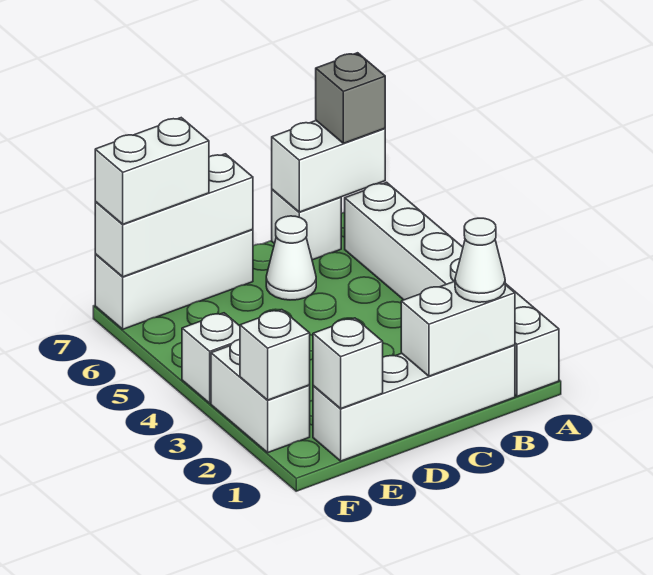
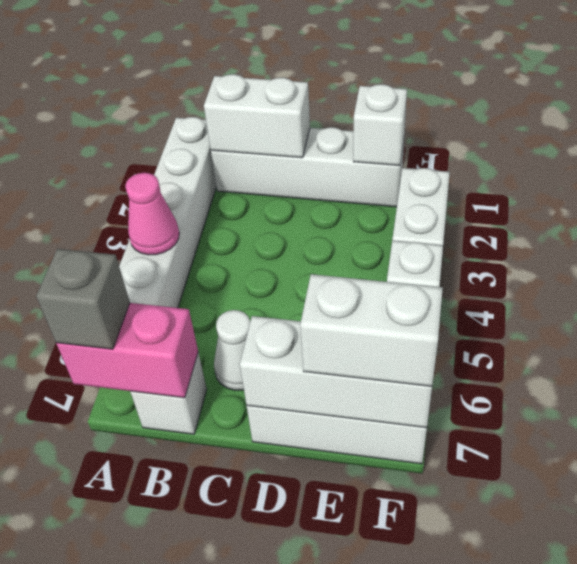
none -> pink 1x1 cone [125,173,179,255]
white 1x2 brick [272,121,385,212] -> pink 1x2 brick [56,303,198,398]
white 1x1 cone [455,218,505,302] -> none
white 1x1 brick [240,310,310,400] -> none

